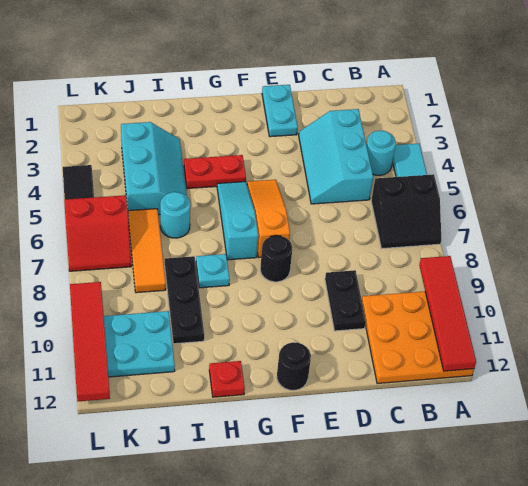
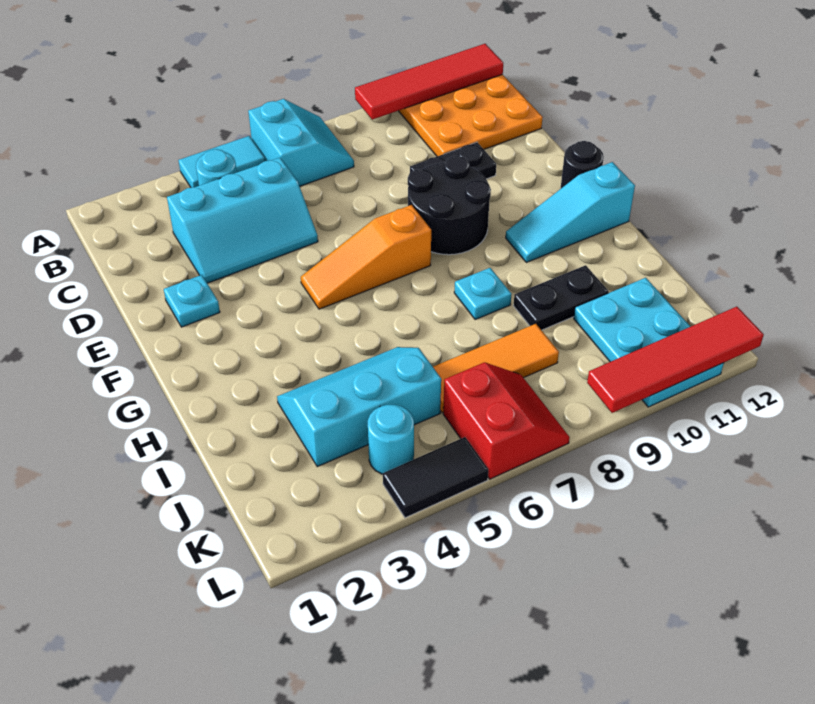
black 2x2 slope [371,174,441,248] -> cyan 2x2 slope [248,99,354,186]
cyan 1x2 plate [262,85,298,137] -> cyan 1x1 plate [164,275,220,327]
black 1x1 round brick [260,235,292,282] -> black 2x2 round brick [408,156,491,255]
red 1x2 plate [184,155,246,189] -> none
cyan 1x3 slope [217,182,259,260] -> cyan 1x3 slope moved to [506,162,635,262]
red 1x1 plate [209,361,245,397] -> none
cyan 1x1 round brick [160,192,190,238] -> cyan 1x1 round brick moved to [368,405,414,474]
black 1x3 plate [165,256,204,344] -> black 1x2 plate [513,265,609,330]

